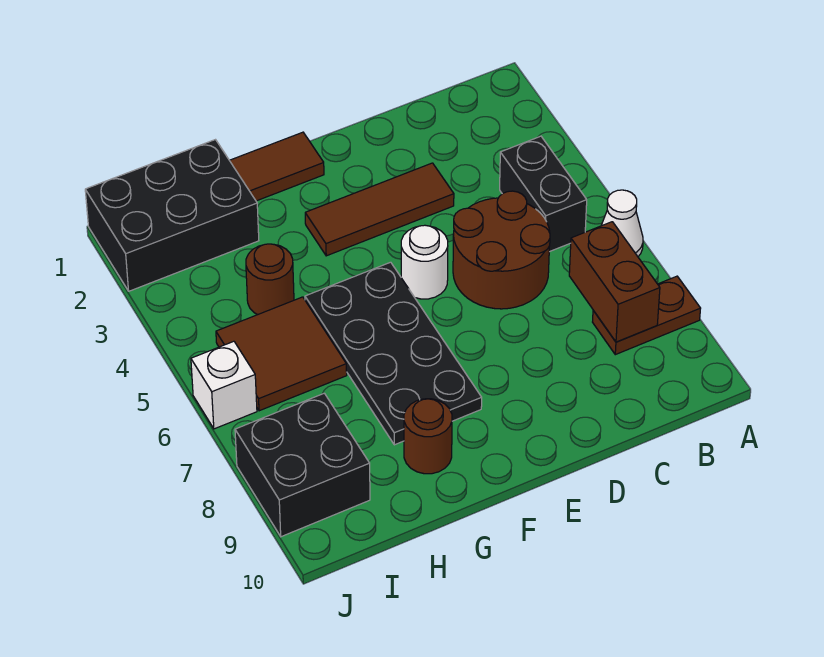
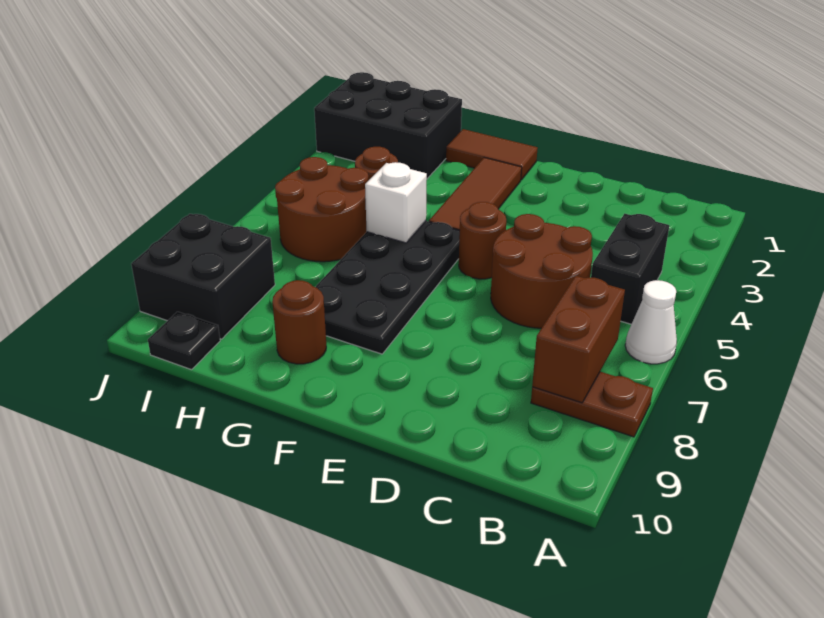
brown 1x3 tile [305,163,454,256] -> brown 1x3 tile turned to [429,158,522,230]
white 1x1 round brick [401,225,448,299] -> brown 1x1 round brick [459,202,506,279]
brown 2x2 tile [216,297,347,411] -> brown 2x2 round brick [275,157,368,262]
none -> black 1x1 plate [148,312,220,370]
white 1x1 brick [191,341,257,429] -> white 1x1 brick moved to [365,162,427,243]

